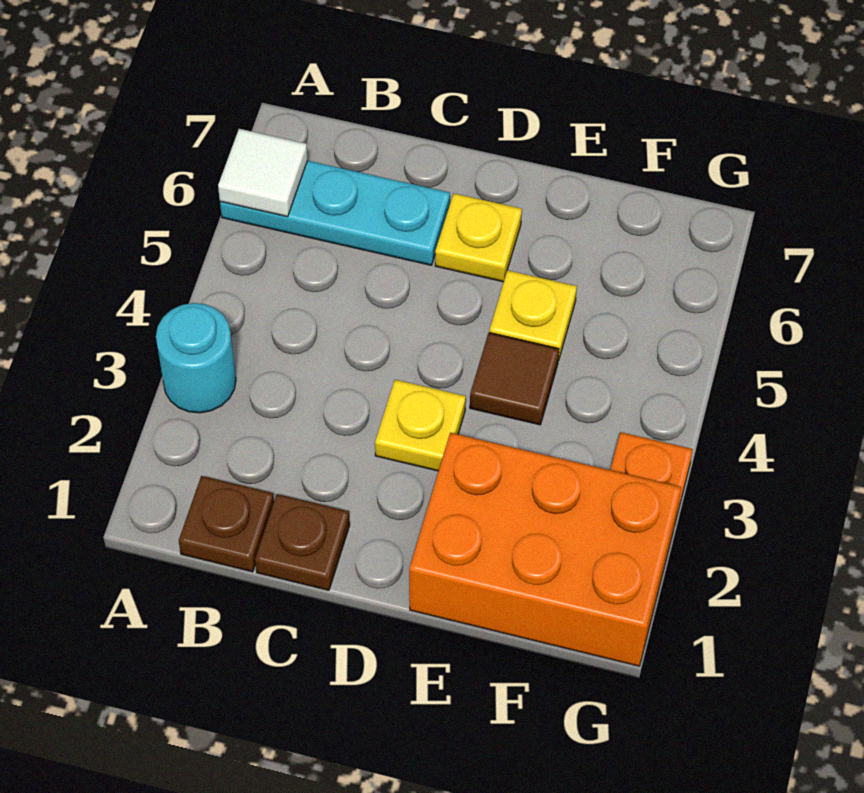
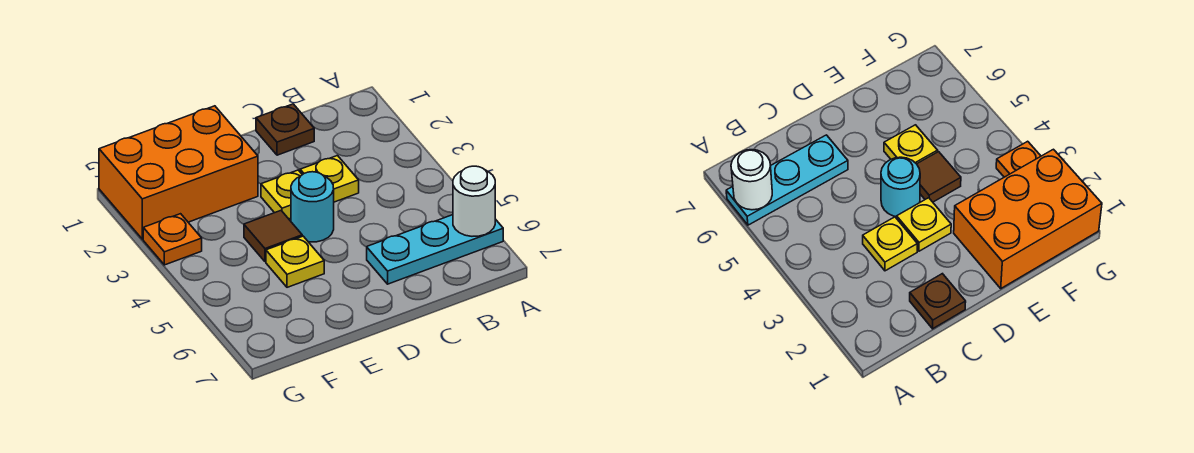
cyan 1x1 round brick [156,303,236,413] -> cyan 1x1 round brick moved to [291,172,334,242]
white 1x1 tile [218,129,308,217] -> white 1x1 round brick [453,166,495,236]
brown 1x1 plate [179,476,274,572] -> none
yellow 1x1 plate [435,193,522,282] -> yellow 1x1 plate moved to [300,156,359,202]

